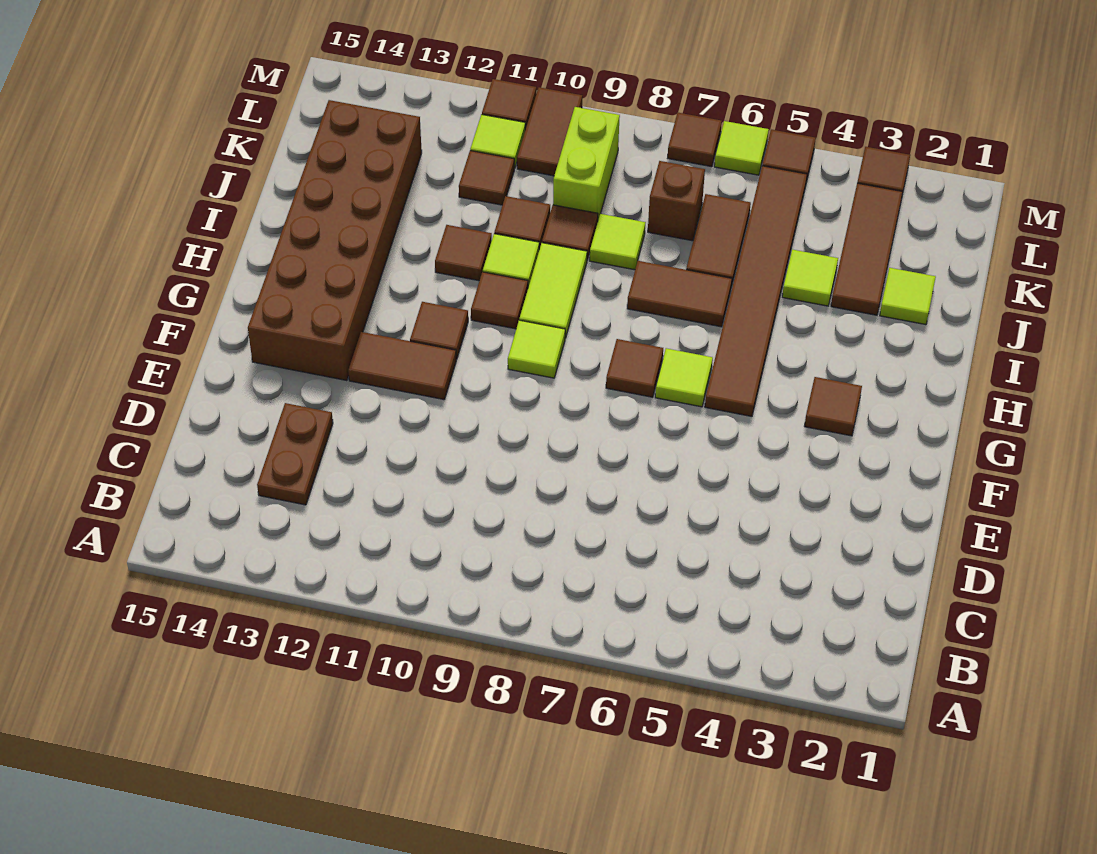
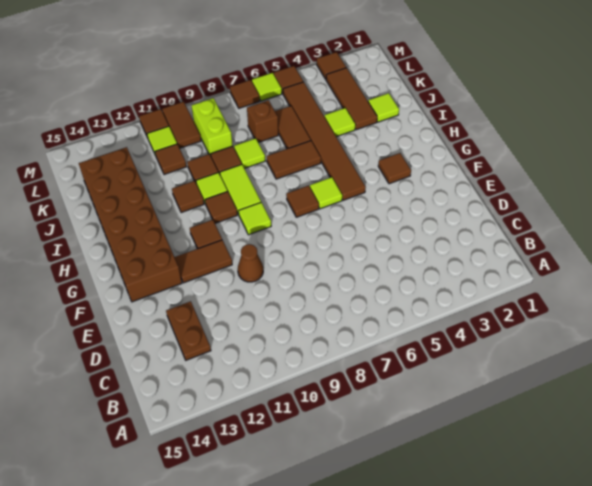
none -> brown 1x1 cone [238,244,263,282]

